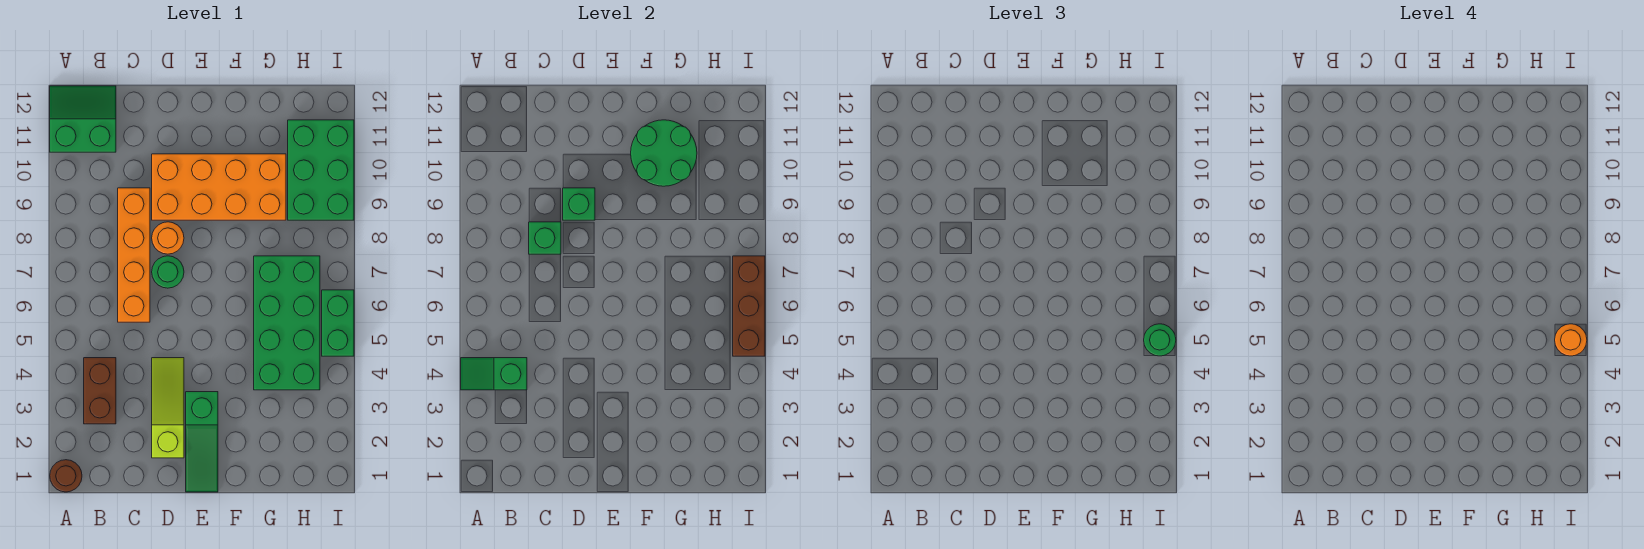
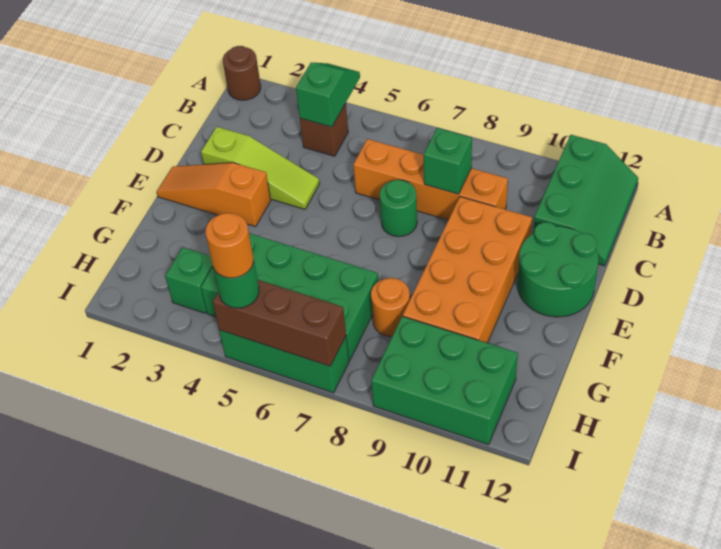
green 2x2 slope [50,86,116,152] -> green 2x3 slope [533,135,638,266]
brown 1x2 brick [84,358,116,424] -> brown 1x1 brick [300,103,348,156]
orange 1x1 round brick [152,222,184,254] -> orange 1x1 round brick moved to [371,278,410,337]
green 1x1 brick [563,188,595,220] -> green 1x1 brick moved to [165,247,213,313]
green 1x3 slope [186,392,218,492] -> orange 1x3 slope [157,162,271,227]
green 2x2 round brick [631,120,697,186] -> green 2x2 round brick moved to [517,222,598,317]
green 1x2 brick [322,290,354,356] -> green 1x3 brick [219,330,349,393]

